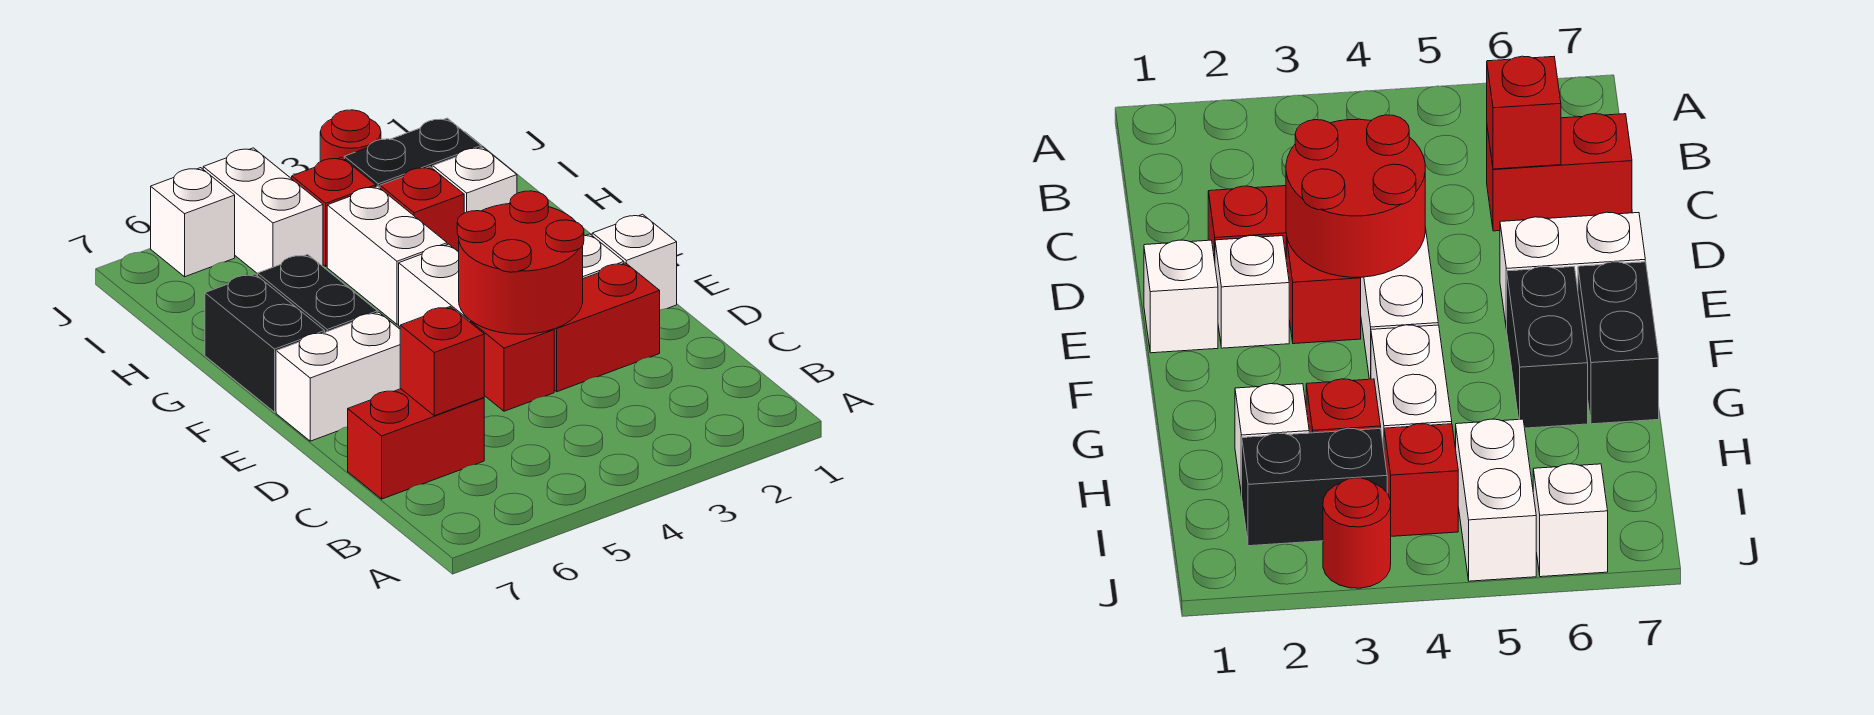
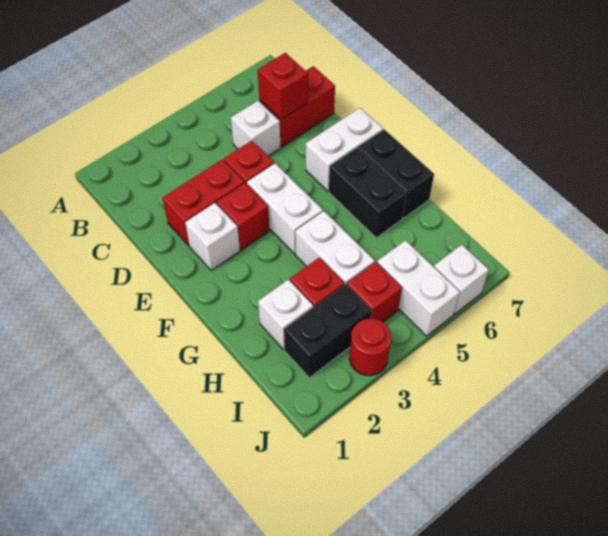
red 2x2 round brick [457,191,584,334] -> none
white 1x1 brick [592,214,677,310] -> white 1x1 brick moved to [231,101,281,156]

